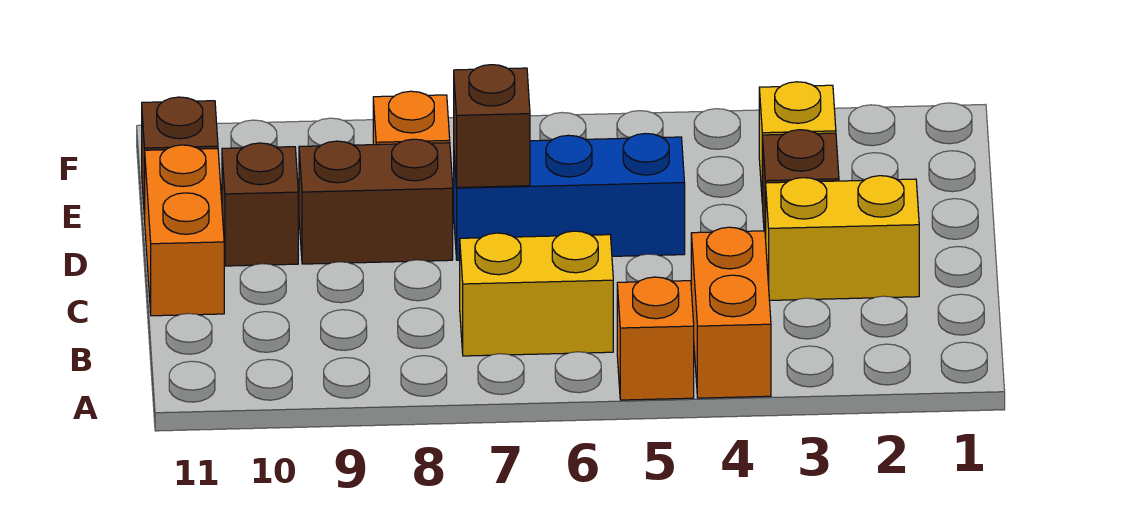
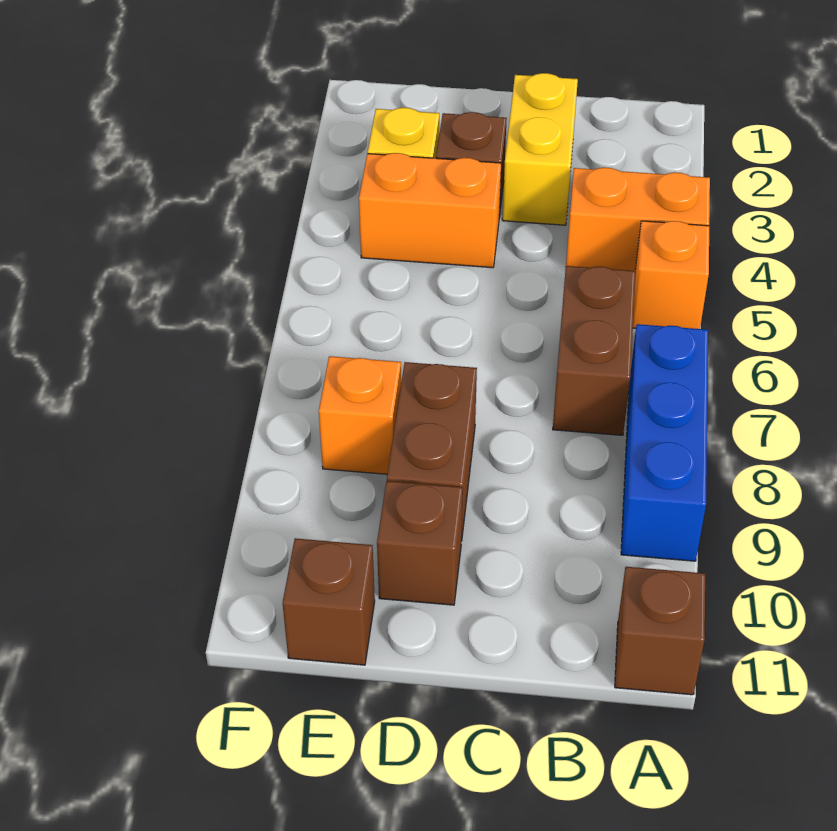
yellow 1x2 brick [460,231,613,356] -> brown 1x2 brick [553,266,635,435]
orange 1x2 brick [145,145,224,316] -> orange 1x2 brick moved to [359,153,501,268]
blue 1x3 brick [454,134,685,260] -> blue 1x3 brick moved to [621,324,708,561]
brown 1x1 brick [454,65,530,187] -> brown 1x1 brick moved to [615,567,705,695]

